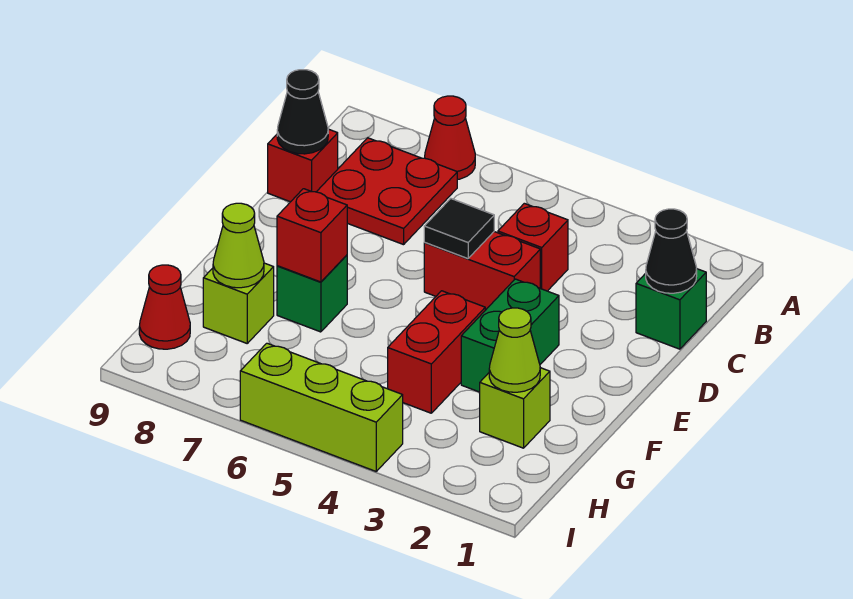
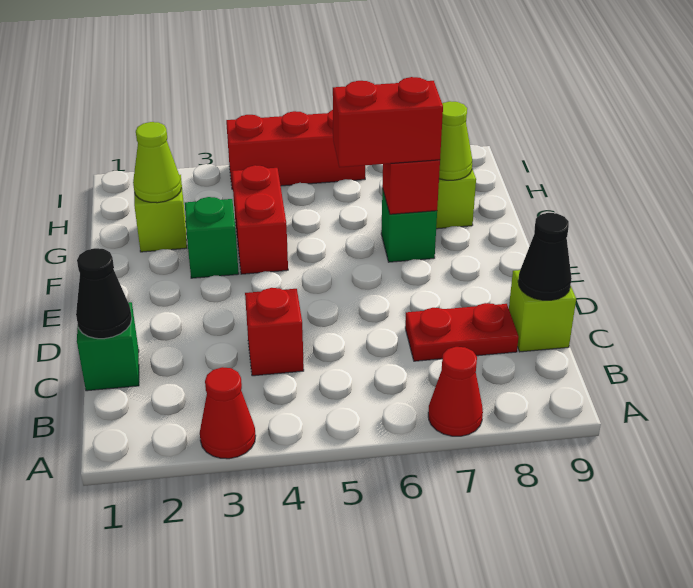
red 2x2 plate [317,138,457,245] -> red 1x2 plate [405,303,519,361]
red 1x1 brick [268,129,338,202] -> lime 1x1 brick [509,270,576,352]
red 1x2 brick [424,232,540,310] -> red 1x2 brick moved to [333,77,443,167]
black 1x1 tile [424,198,494,259] -> none
green 1x2 brick [461,279,559,392] -> green 1x1 brick [185,197,239,278]
red 1x1 cone [139,265,190,349] -> red 1x1 cone moved to [200,367,256,459]
lime 1x3 brick [240,343,403,471] -> red 1x3 brick [226,110,365,189]

